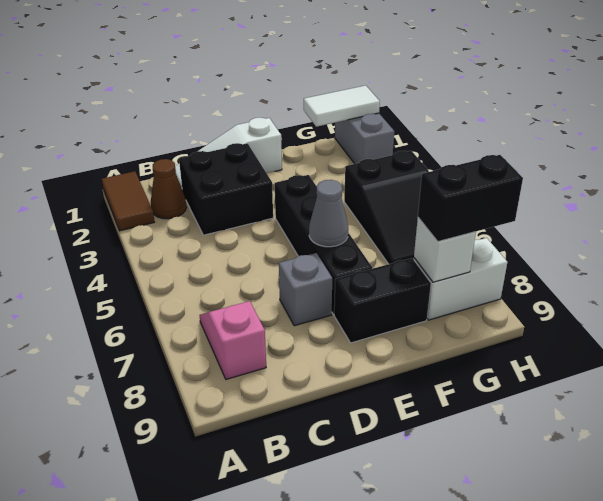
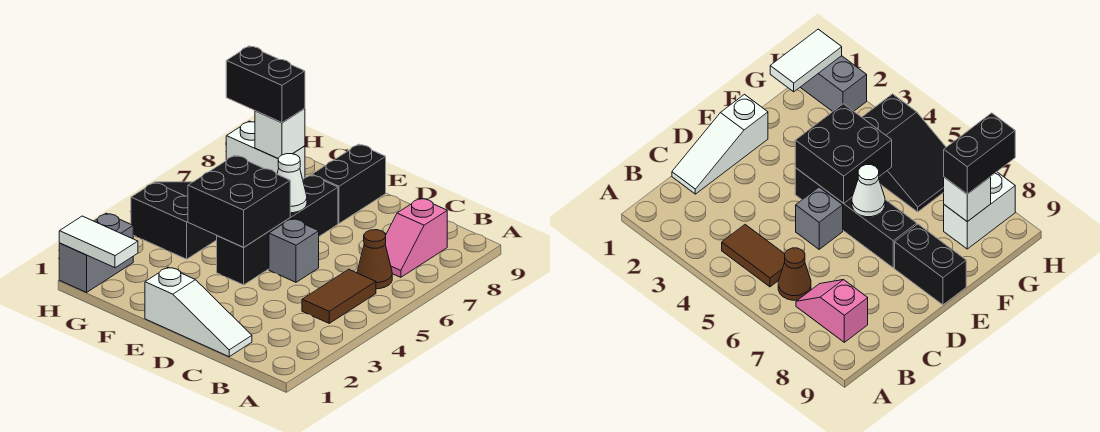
brown 1x2 tile [102,171,154,231] -> brown 1x2 tile moved to [302,269,376,323]
brown 1x1 cone [151,159,186,219] -> brown 1x1 cone moved to [357,230,392,289]
black 2x2 brick [179,143,273,235] -> black 2x2 brick moved to [188,155,290,247]
grey 1x1 brick [279,253,332,326] -> grey 1x1 brick moved to [269,219,319,282]
grey 1x1 cone [309,180,348,247] -> white 1x1 cone [277,154,307,213]
black 1x2 brick [334,258,431,343] -> black 1x2 brick turned to [312,144,386,223]

